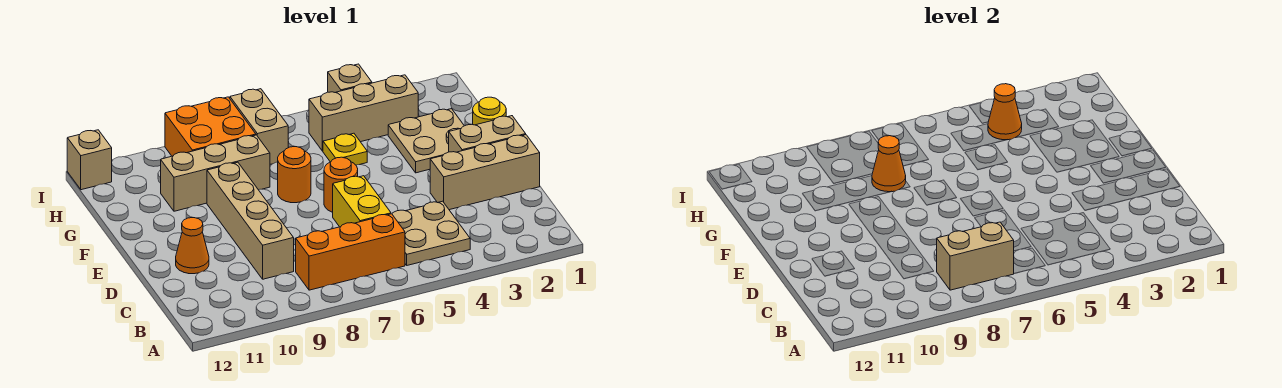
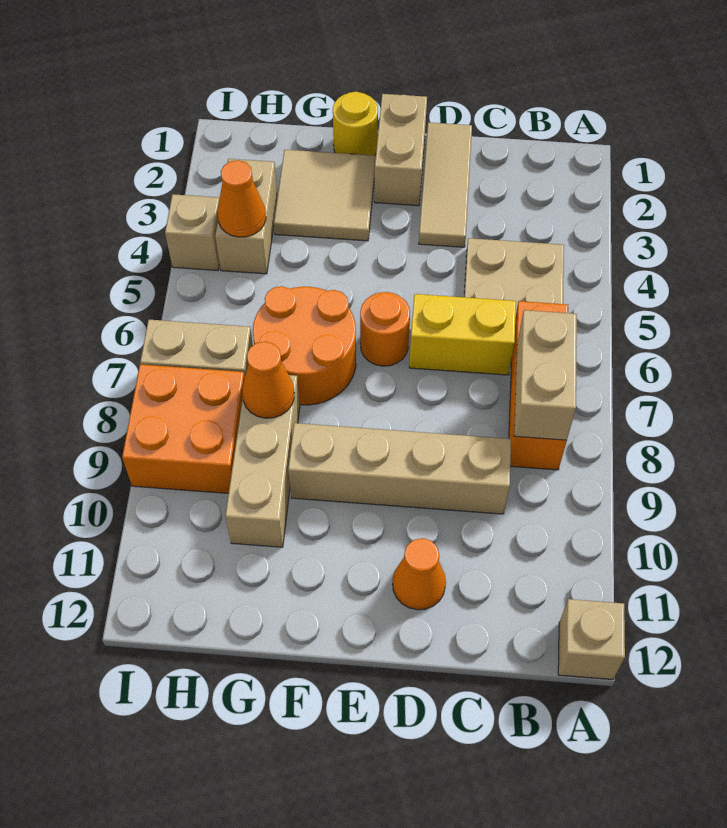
tan 1x3 brick [430,135,540,210] -> tan 1x3 tile [419,122,472,247]
tan 2x2 plate [388,109,464,173] -> tan 2x2 tile [274,150,376,241]
orange 1x1 round brick [278,147,311,203] -> orange 2x2 round brick [253,286,356,405]
yellow 1x1 plate [323,133,367,165] -> none
tan 1x3 brick [309,75,418,151] -> tan 1x2 brick [215,159,278,274]
tan 1x1 brick [67,130,112,190] -> tan 1x1 brick moved to [558,599,625,680]

